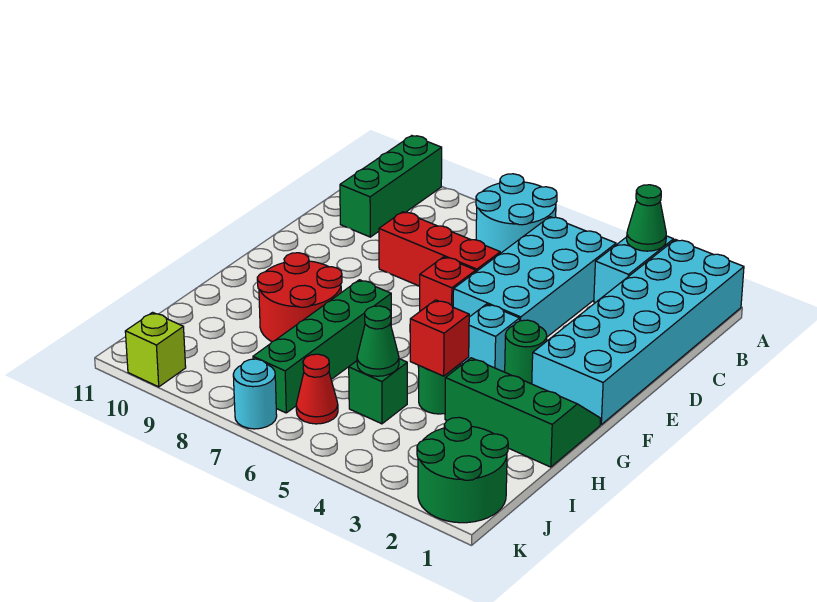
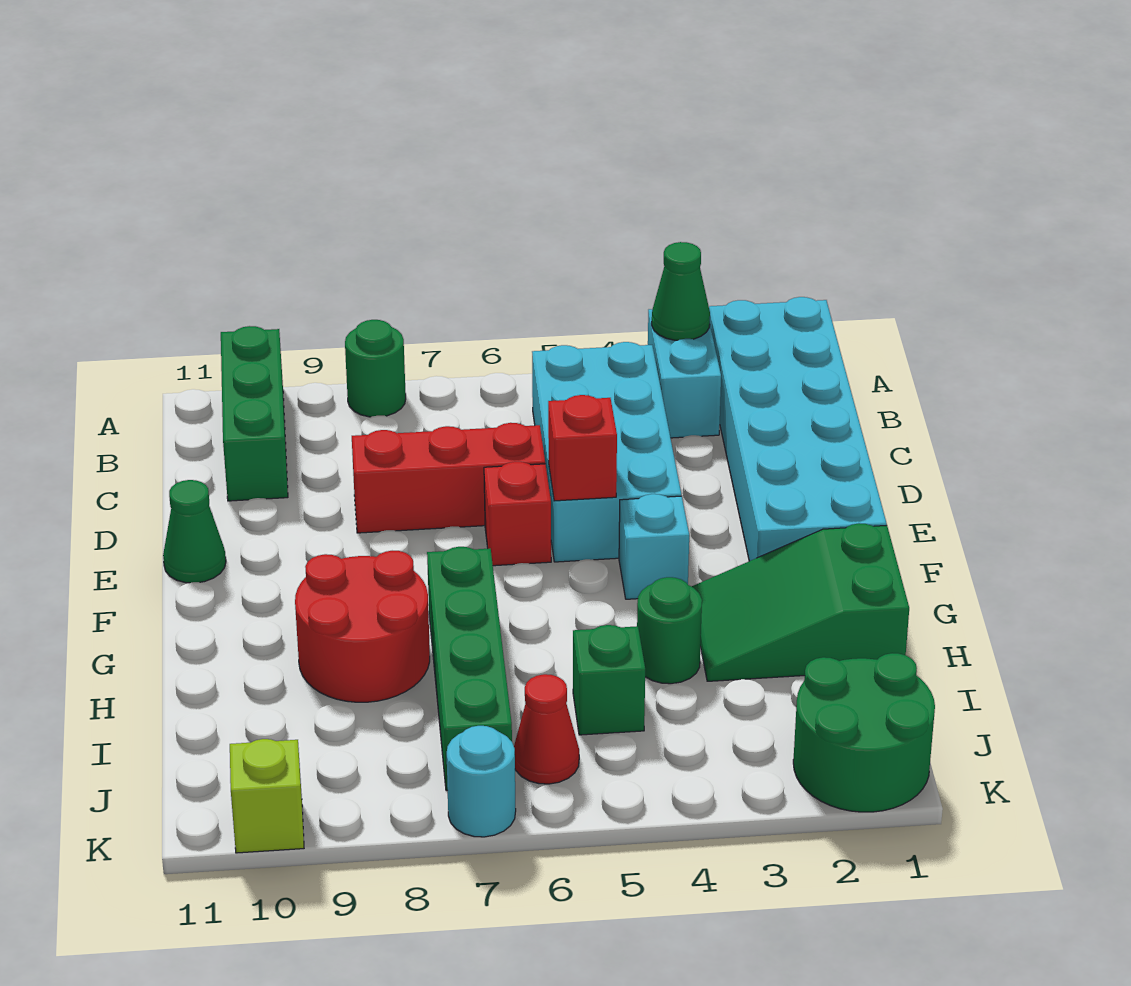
cyan 2x2 round brick [476,174,557,253] -> none
green 1x1 round brick [505,320,547,384] -> green 1x1 round brick moved to [345,320,406,417]
green 2x3 slope [445,358,600,467] -> green 2x3 slope turned to [692,523,909,681]
red 1x1 brick [410,300,469,376] -> red 1x1 brick moved to [548,395,617,501]
green 1x1 cone [357,306,399,376] -> green 1x1 cone moved to [163,480,226,583]

